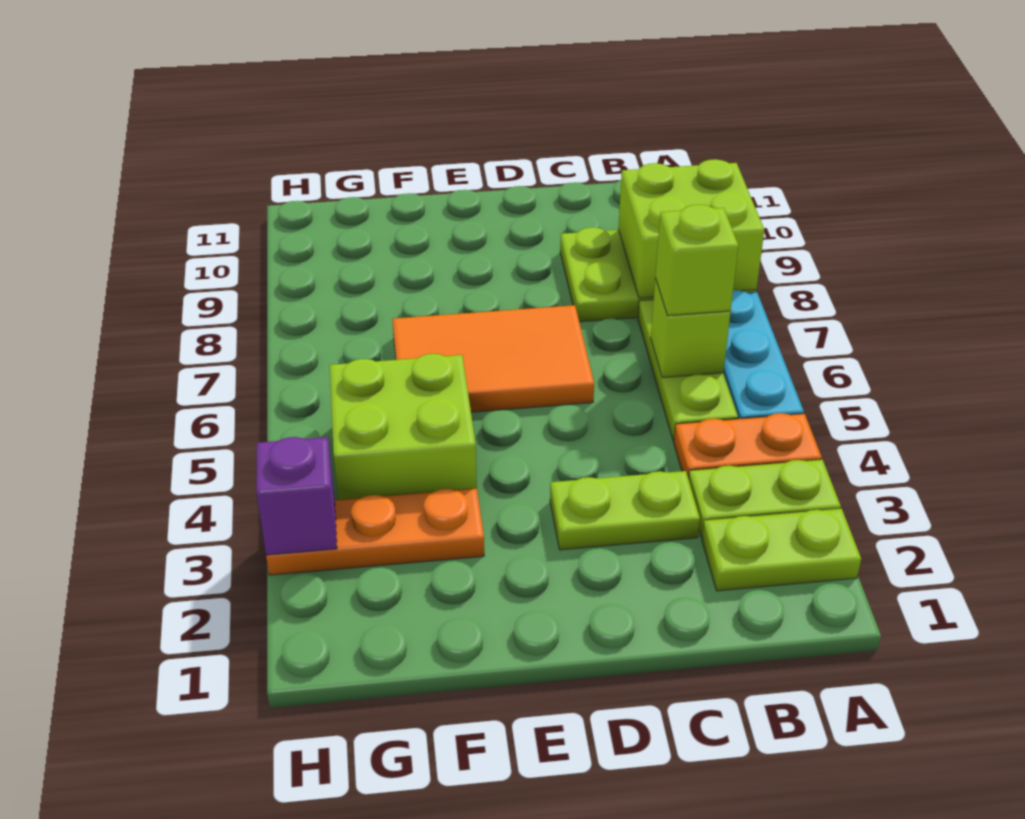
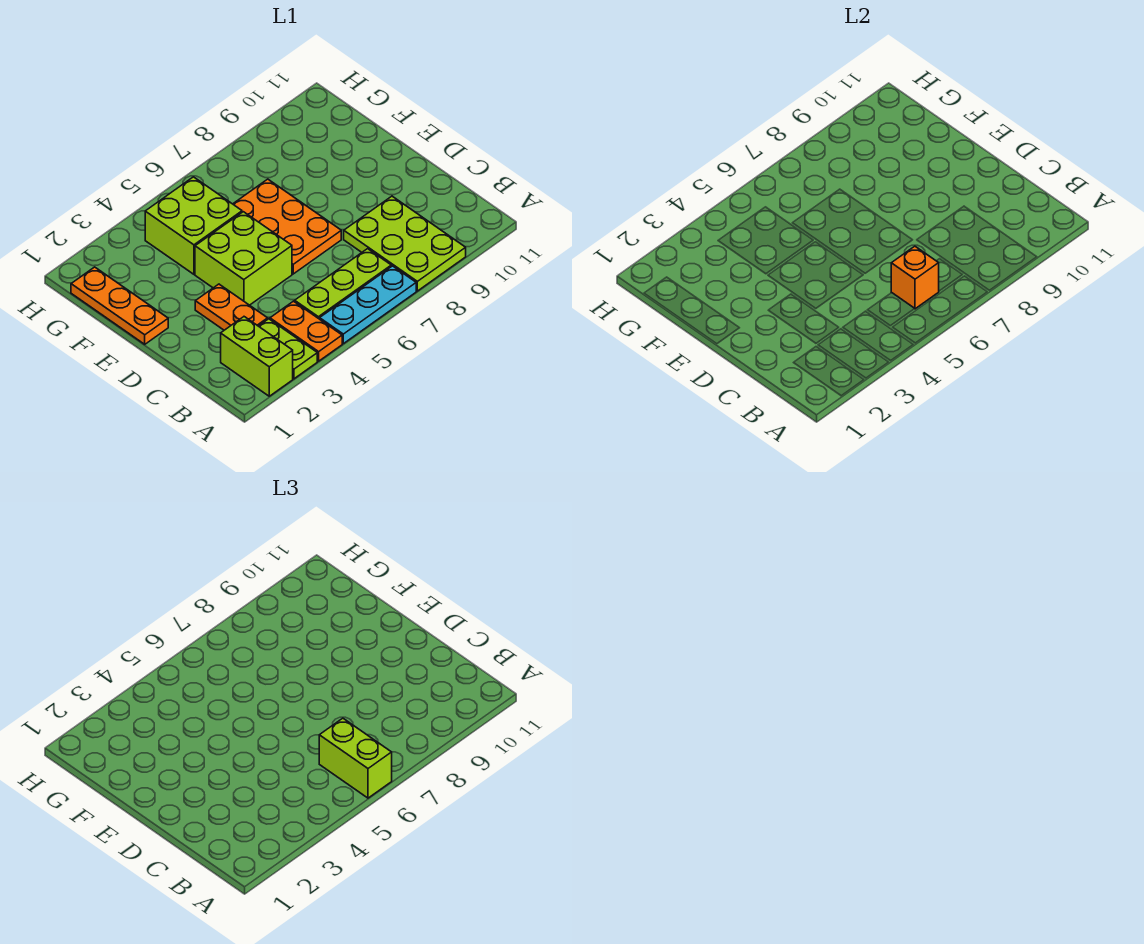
lime 1x2 plate [702,509,861,591] -> lime 1x2 brick [221,317,293,396]
lime 2x2 brick [618,159,764,298] -> lime 2x2 brick moved to [195,212,292,305]
lime 1x1 brick [651,279,731,378] -> orange 1x1 brick [891,246,939,309]
lime 1x1 brick [655,205,738,316] -> lime 1x2 brick [319,718,392,798]
lime 1x2 plate [550,471,700,550] -> orange 1x2 plate [195,284,268,330]
orange 2x3 tile [392,305,594,412] -> orange 2x3 plate [233,179,341,274]
orange 1x3 plate [266,488,484,575] -> orange 1x3 plate moved to [71,267,168,344]
purple 1x1 brick [256,437,337,555] -> none

